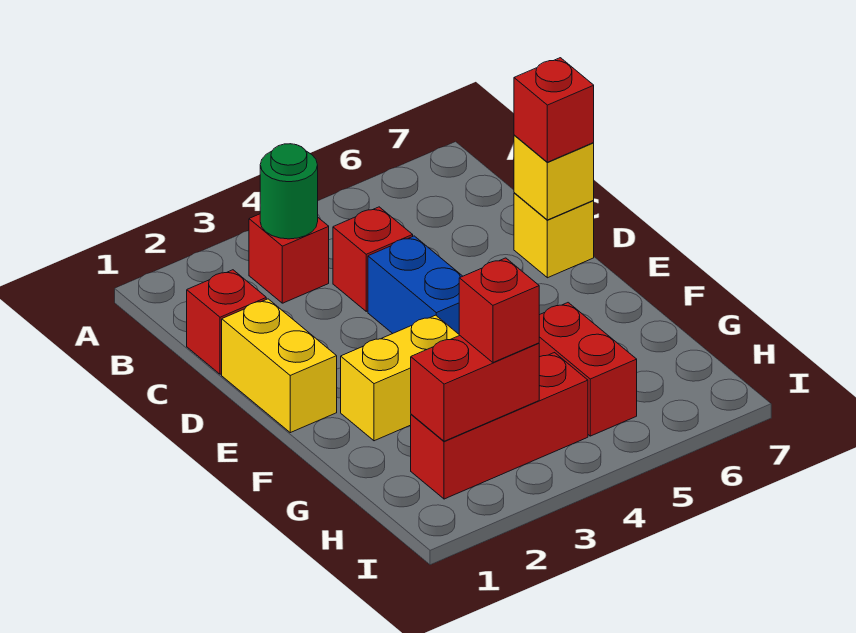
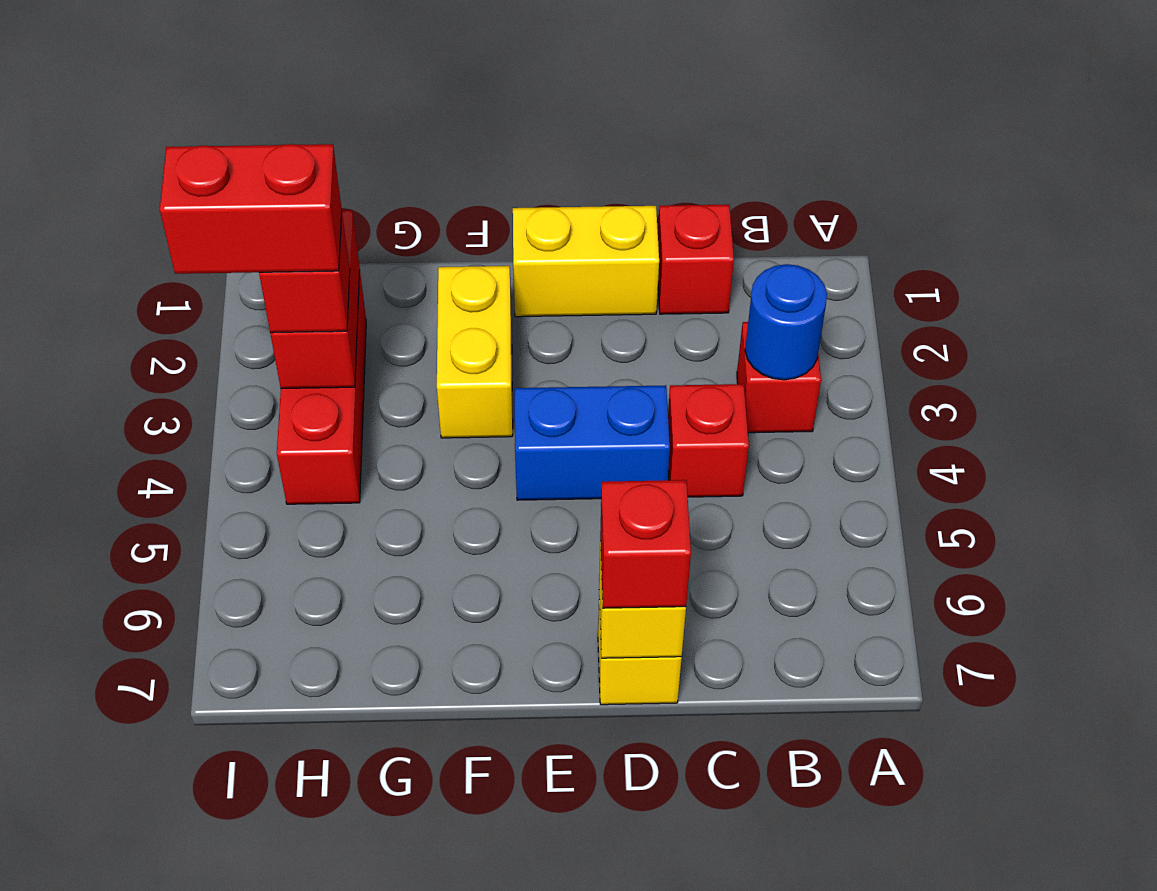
green 1x1 round brick [260,144,318,239] -> blue 1x1 round brick [745,264,827,380]
red 1x2 brick [539,303,637,436] -> red 1x2 brick moved to [160,144,342,274]

